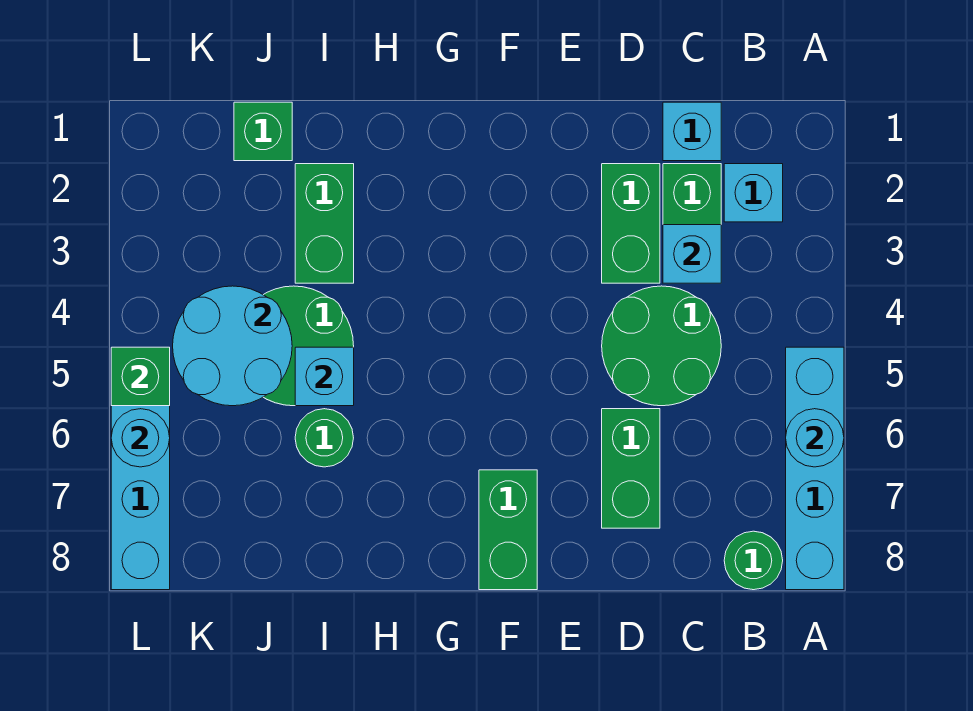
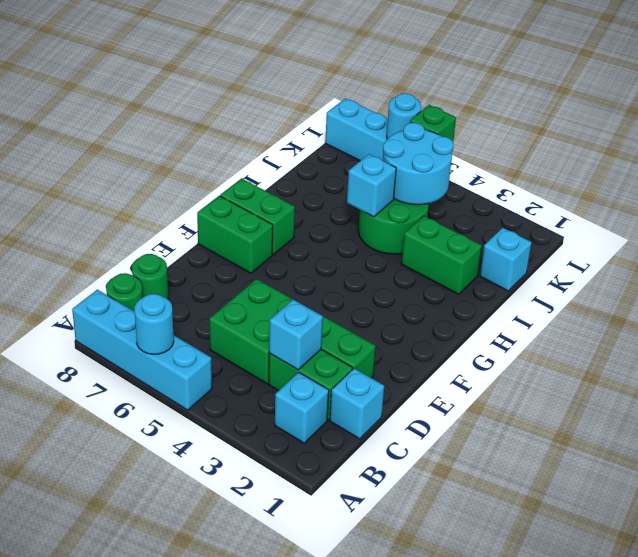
green 2x2 round brick [602,286,721,406] -> green 2x2 brick [209,279,293,384]
green 1x2 brick [602,409,660,528] -> green 1x2 brick moved to [220,178,295,255]
green 1x1 round brick [295,409,353,467] -> green 1x1 round brick moved to [132,254,168,299]
green 1x1 brick [234,102,292,161] -> cyan 1x1 brick [480,228,532,291]

